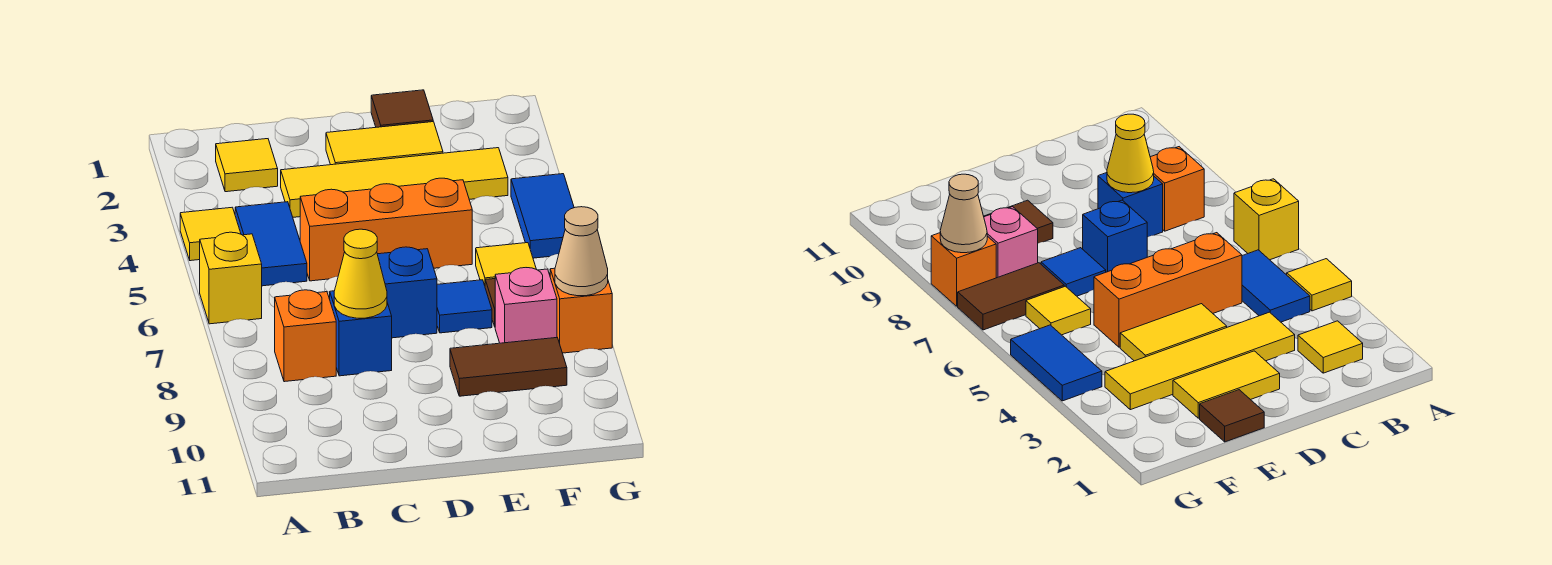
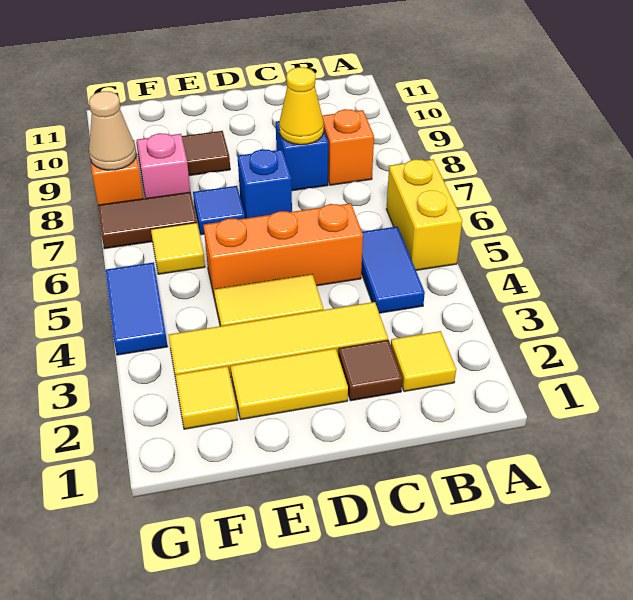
yellow 1x1 tile [180,207,241,261] -> yellow 1x1 tile moved to [175,366,238,429]
yellow 1x1 brick [200,232,262,324] -> yellow 1x2 brick [386,159,462,270]
brown 1x1 tile [371,90,433,127] -> brown 1x1 tile moved to [338,340,403,401]

